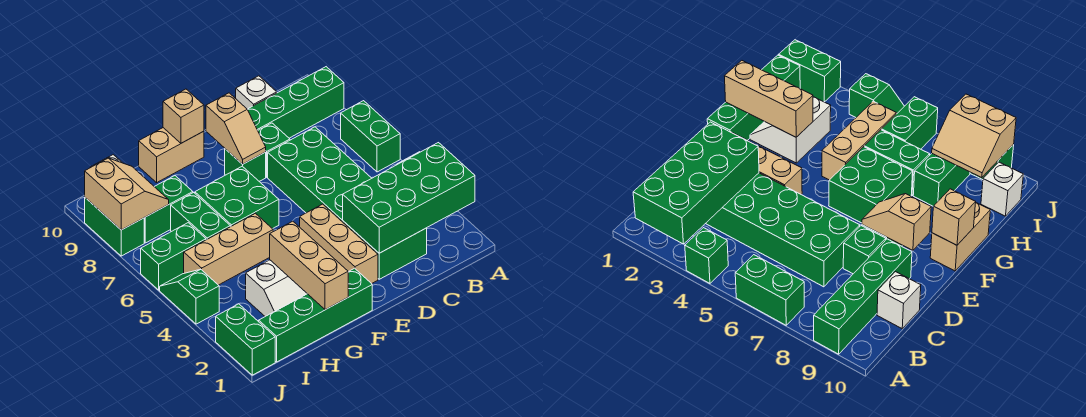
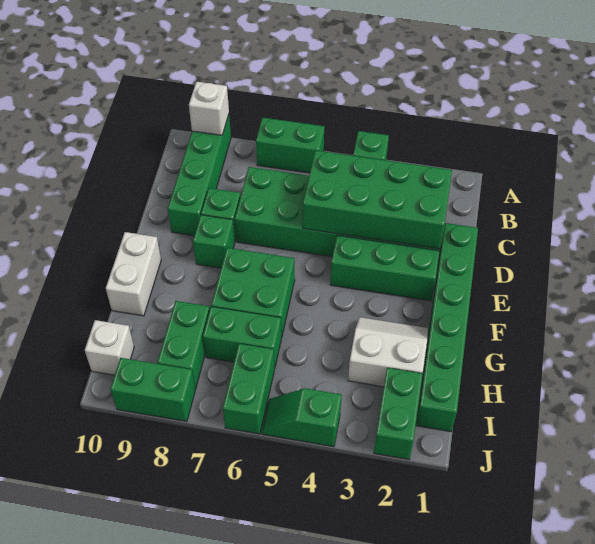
green 2x4 brick [343,143,475,253] -> green 2x4 brick turned to [303,150,452,249]
white 1x1 brick [236,76,277,109] -> white 1x1 brick moved to [189,82,229,135]
tan 1x3 brick [300,204,378,284] -> green 1x3 brick [330,235,440,301]
tan 1x2 slope [206,93,266,164] -> none
green 1x4 brick [259,268,372,362] -> green 1x6 brick [416,223,478,432]
tan 1x2 brick [139,128,204,183] -> white 1x2 brick [106,232,161,316]
tan 1x1 brick [163,89,204,143] -> none
tan 1x3 brick [270,221,348,310] -> none
white 2x2 slope [246,260,307,316] -> white 2x2 slope turned to [348,317,428,387]
tan 1x3 brick [184,213,273,285] -> none
tan 2x2 slope [85,158,169,230] -> none
green 1x2 brick [216,304,275,375] -> green 1x2 brick turned to [374,368,423,459]

